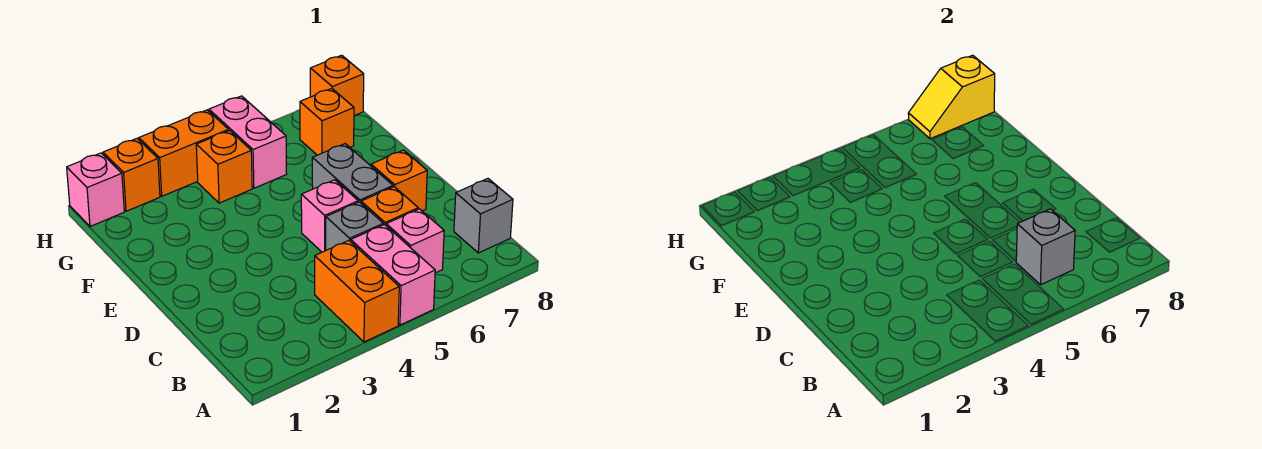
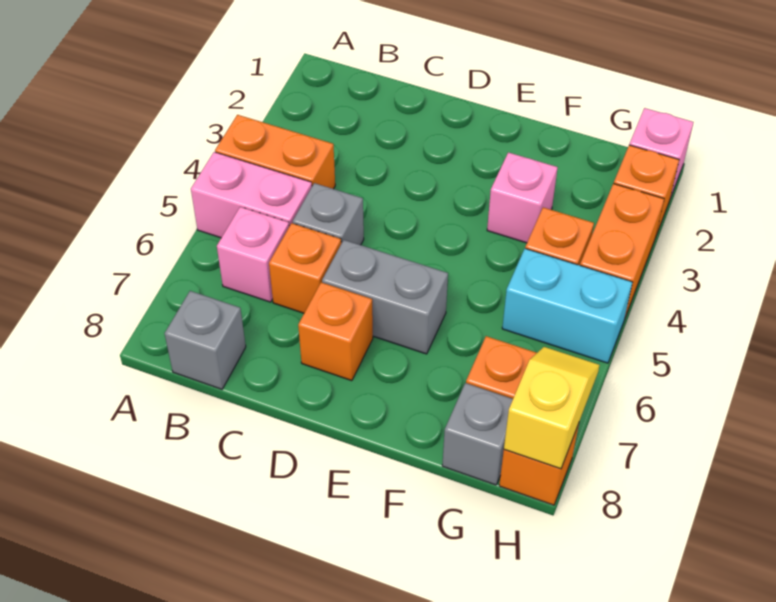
grey 1x1 brick [1016,209,1075,285] -> grey 1x1 brick moved to [442,383,513,485]
pink 1x1 brick [301,180,358,252] -> pink 1x1 brick moved to [487,152,558,243]
pink 1x2 brick [209,96,287,188] -> cyan 1x2 brick [502,249,633,363]

